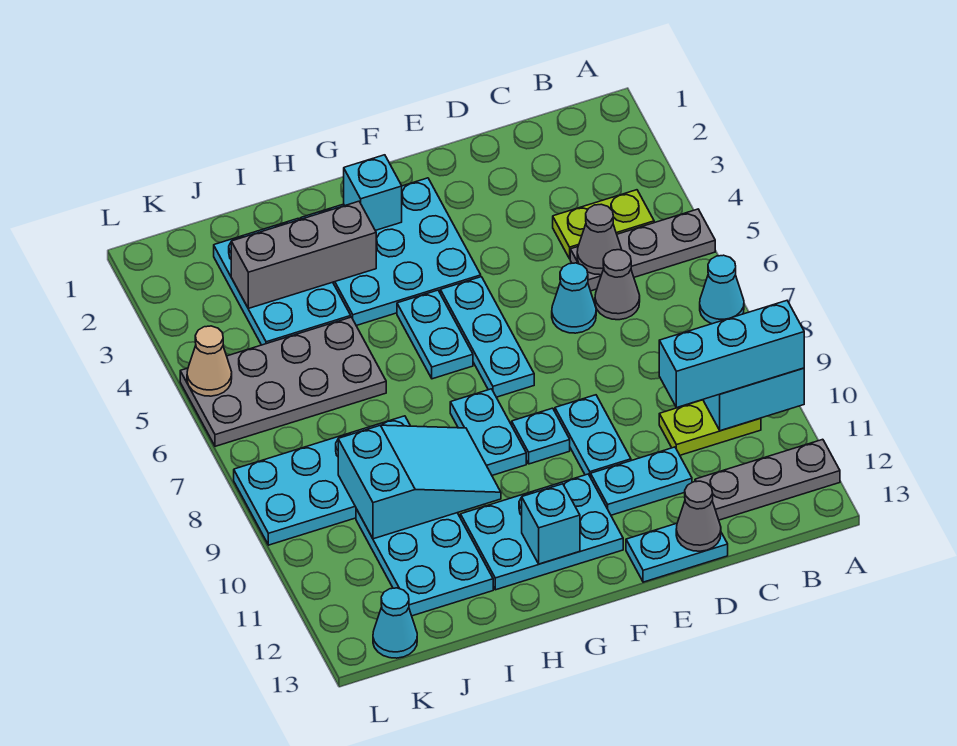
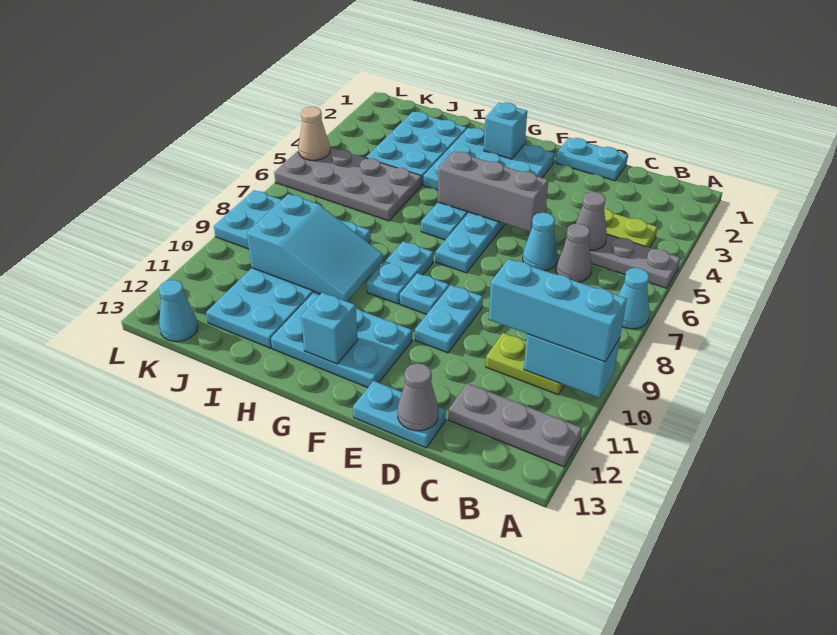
cyan 1x2 plate [591,447,692,515] -> cyan 1x2 plate moved to [556,138,628,181]
grey 1x3 brick [231,201,376,308] -> grey 1x3 brick moved to [438,151,548,232]

